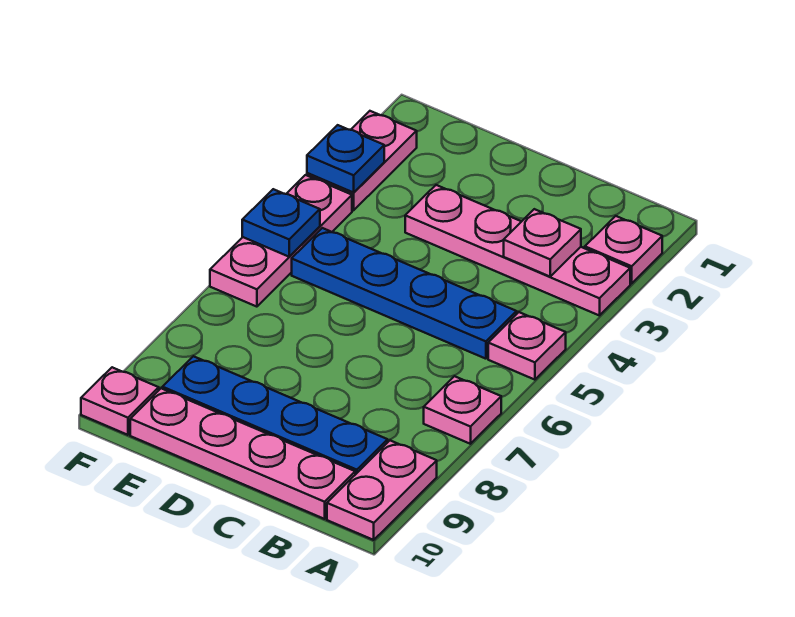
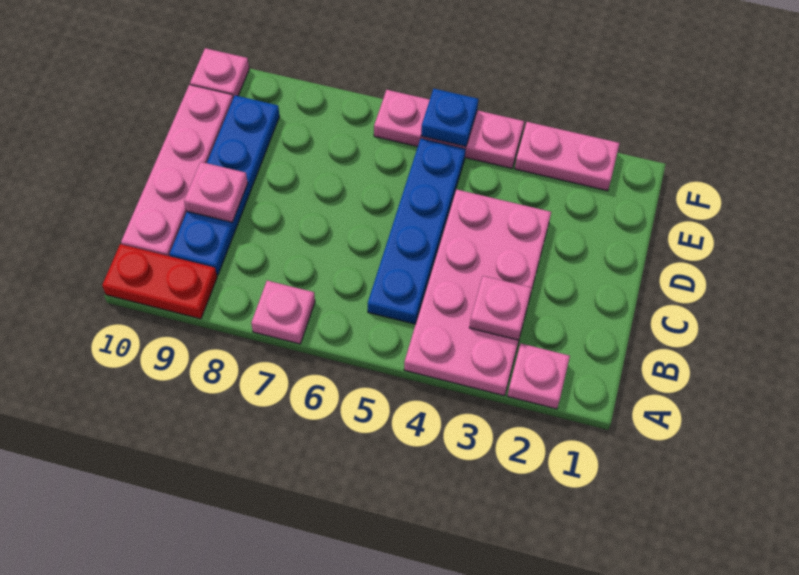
pink 1x4 plate [405,185,630,316] -> pink 2x4 plate [404,189,551,396]
pink 1x1 plate [488,312,566,380] -> pink 1x1 plate moved to [184,162,248,222]
pink 1x2 plate [327,441,437,540] -> red 1x2 plate [102,244,217,319]
blue 1x1 plate [307,125,384,193] -> none

